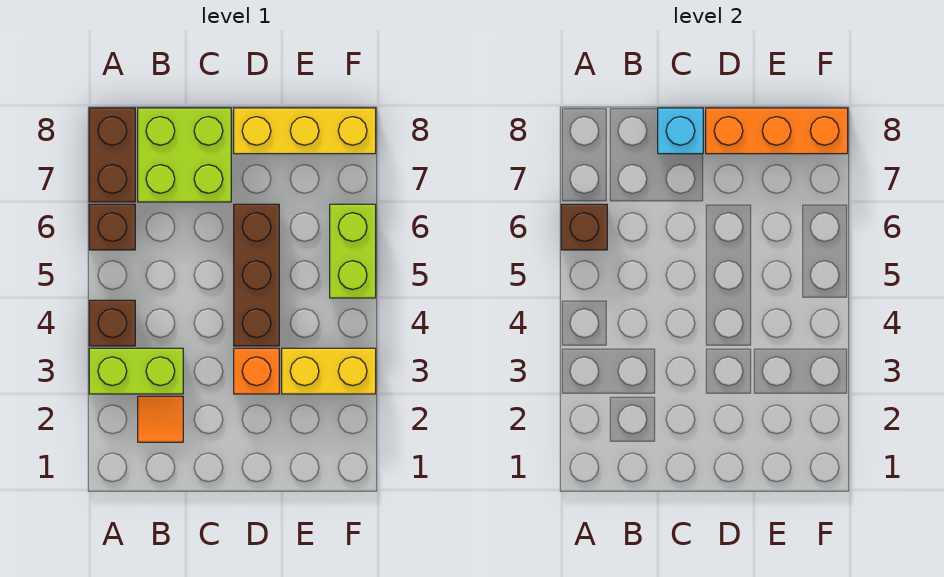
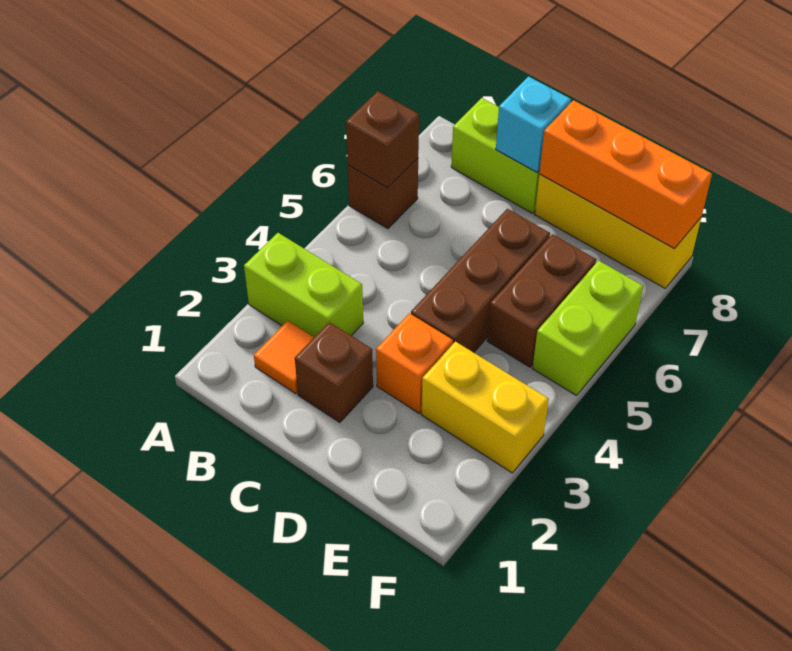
brown 1x1 brick [89,300,135,346] -> brown 1x1 brick moved to [295,322,373,423]
brown 1x2 brick [89,108,135,202] -> brown 1x2 brick moved to [487,234,596,367]
lime 2x2 brick [138,108,231,202] -> lime 1x2 brick [451,98,540,213]

